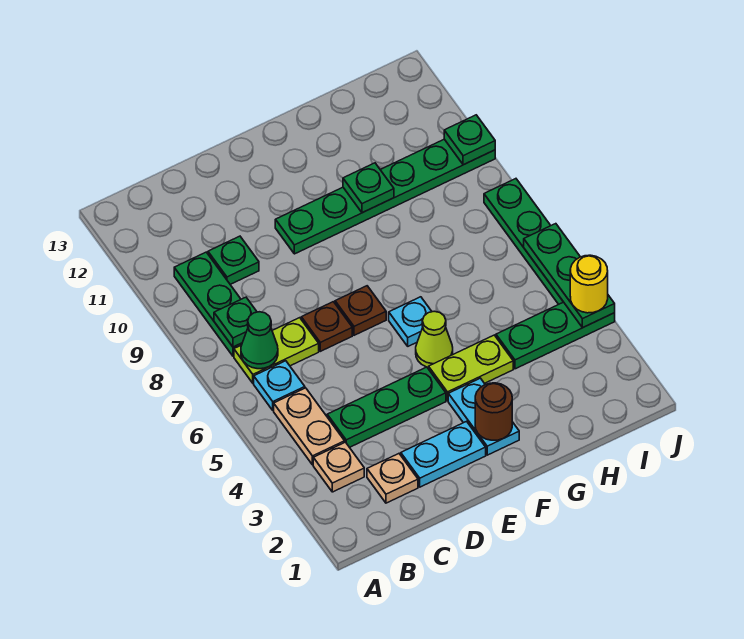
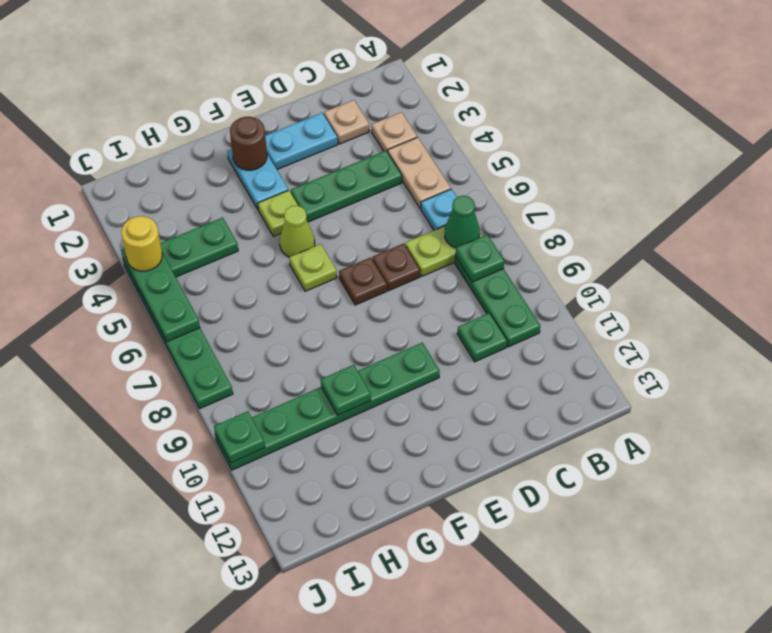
lime 1x2 plate [429,335,513,401] -> lime 1x1 plate [258,190,298,236]
cyan 1x1 plate [389,297,432,346] -> lime 1x1 plate [289,244,337,291]

